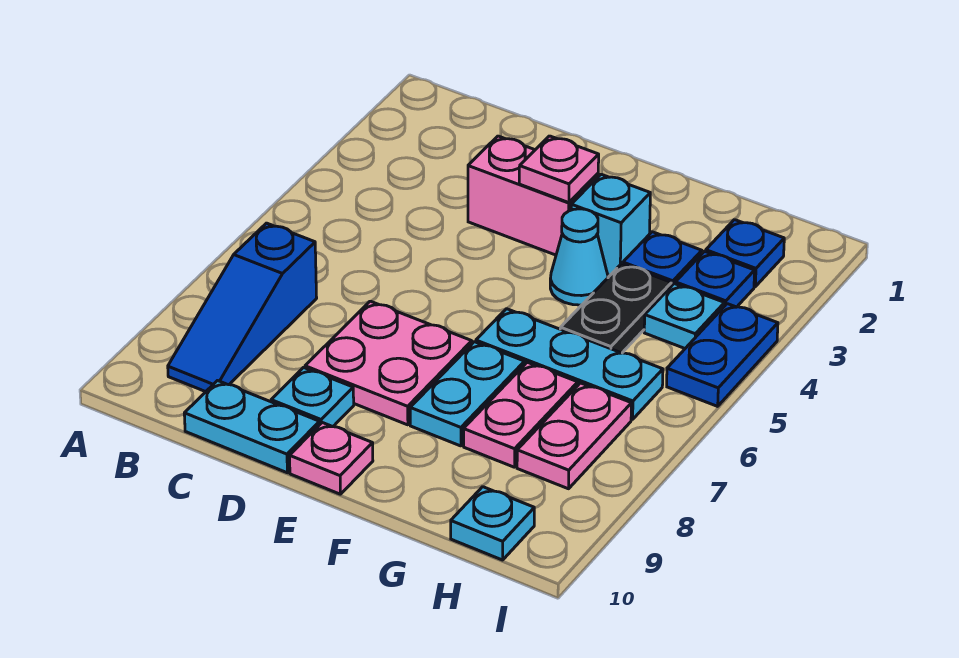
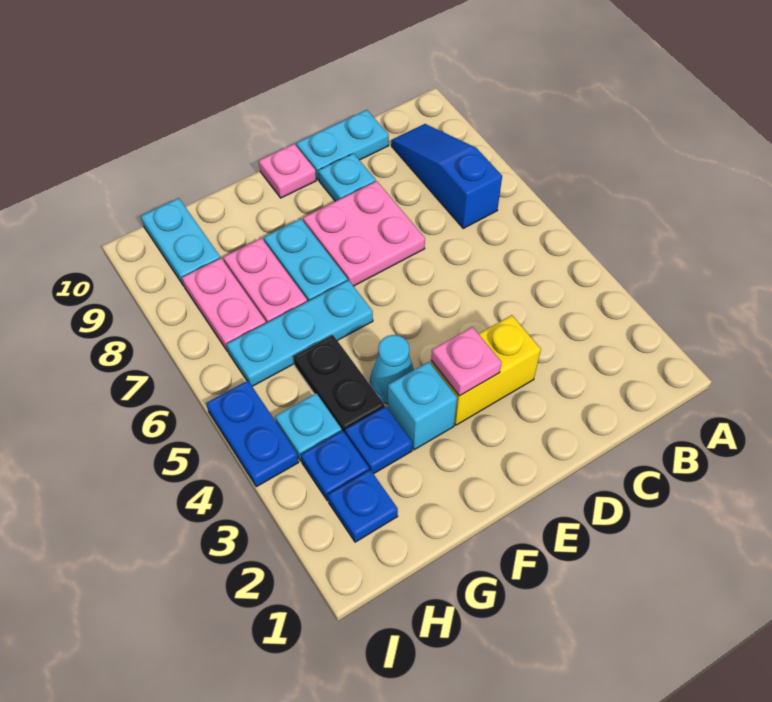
pink 1x2 brick [468,136,598,255] -> yellow 1x2 brick [431,315,541,425]
cyan 1x1 plate [451,487,534,560] -> cyan 1x2 plate [141,198,220,286]

